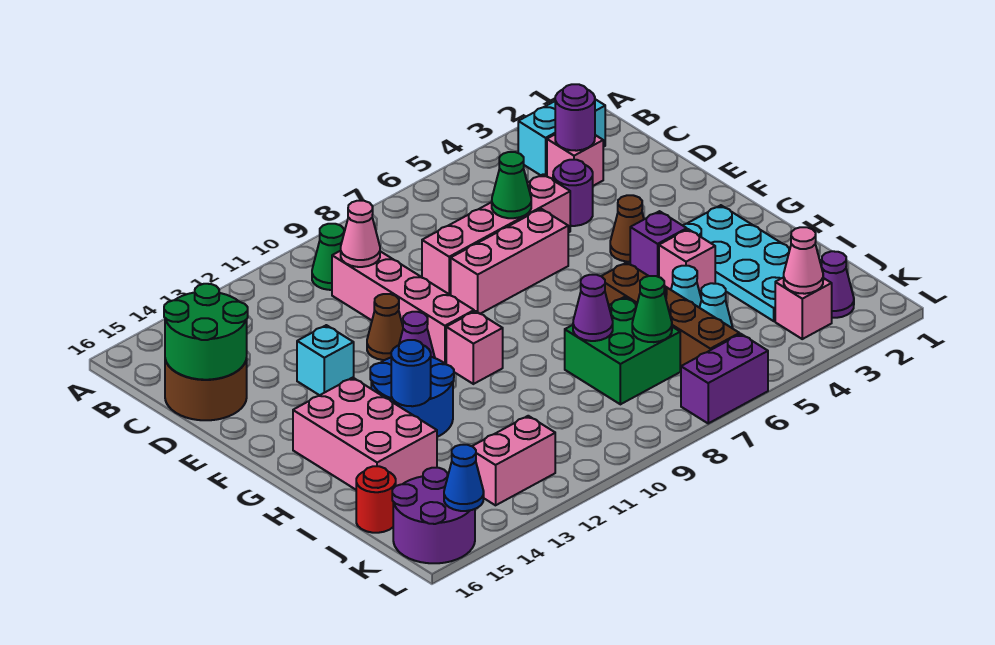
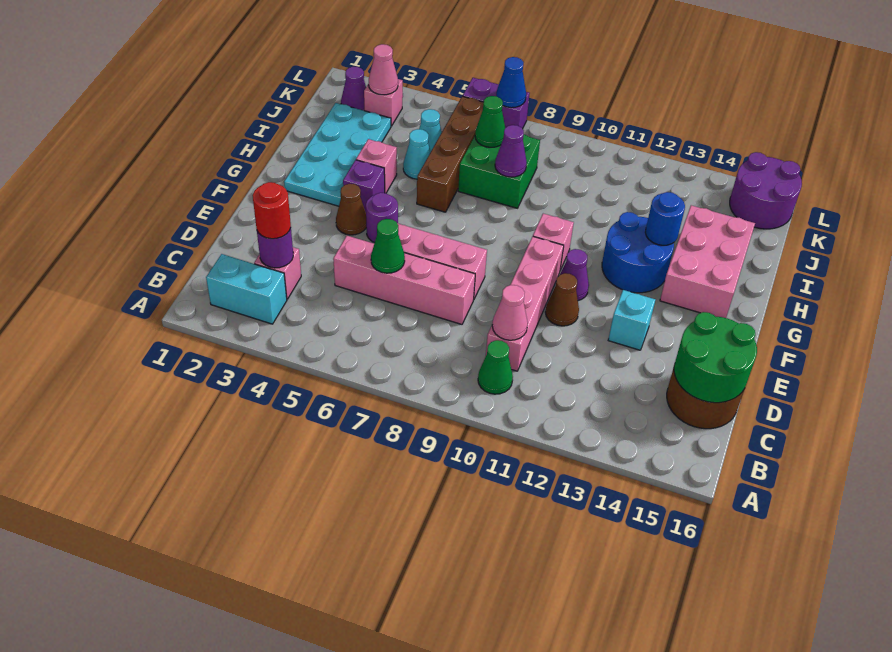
purple 1x1 round brick [553,160,593,226] -> purple 1x1 round brick moved to [366,193,398,243]
red 1x1 round brick [356,466,396,533] -> red 1x1 round brick moved to [253,182,291,239]
pink 1x2 brick [472,416,555,505] -> none
blue 1x1 cone [444,445,484,511] -> blue 1x1 cone moved to [496,57,526,108]

